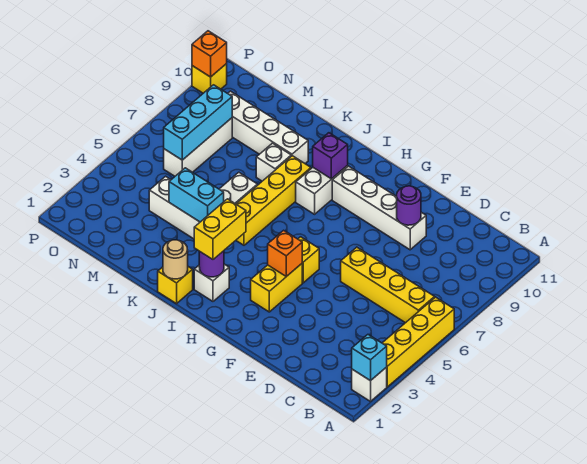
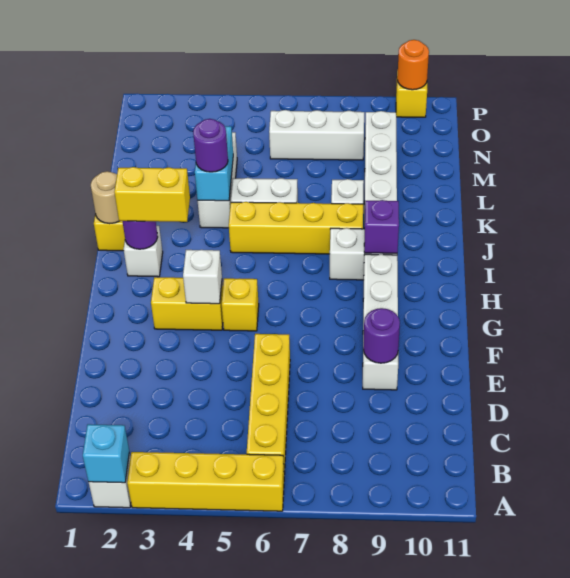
orange 1x1 brick [268,230,302,277] -> white 1x1 brick [183,250,222,304]
none -> purple 1x1 round brick [193,119,228,172]
cyan 1x3 brick [164,85,232,160] -> none
orange 1x1 brick [192,31,227,77] -> orange 1x1 round brick [397,40,429,90]

